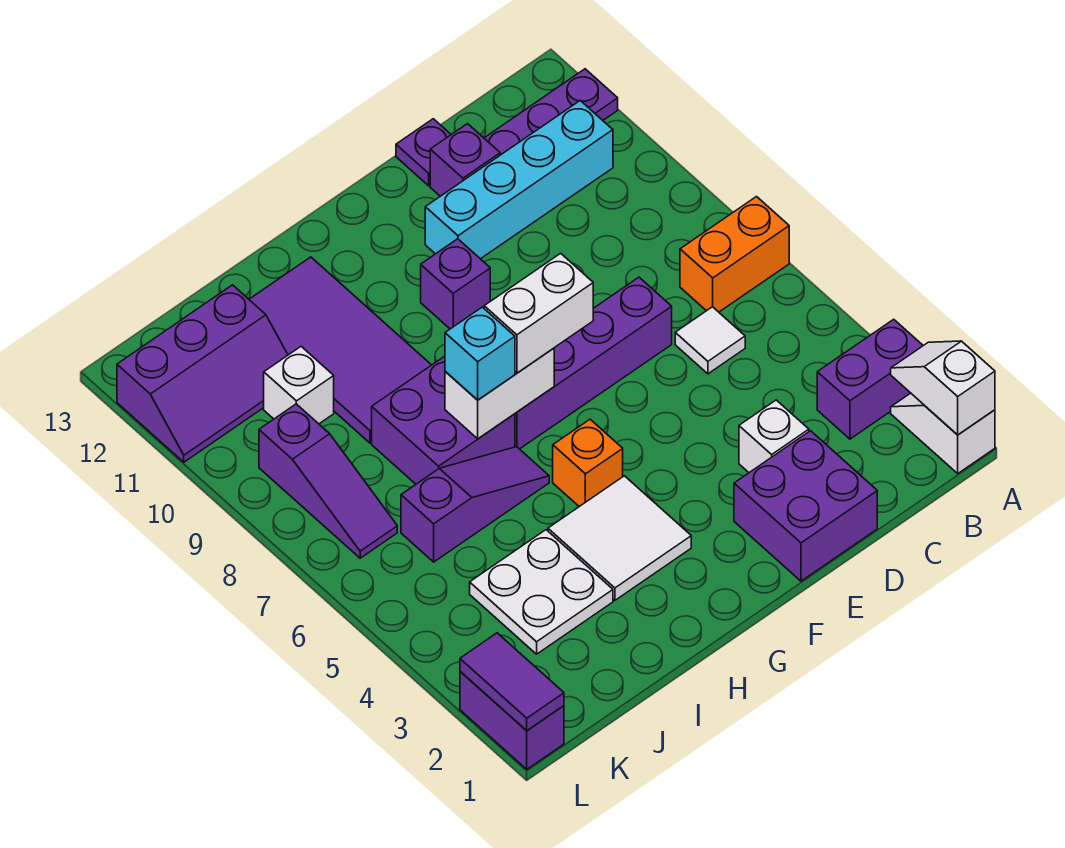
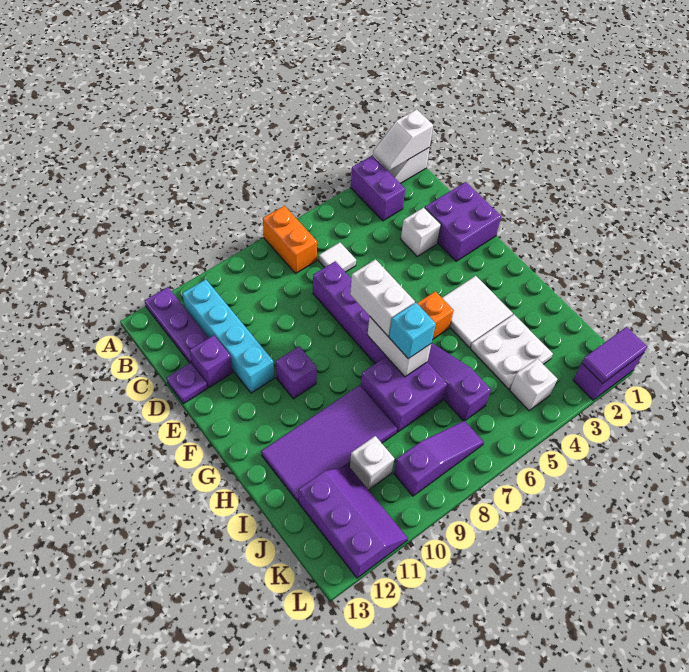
none -> white 1x1 brick [510,359,557,411]

